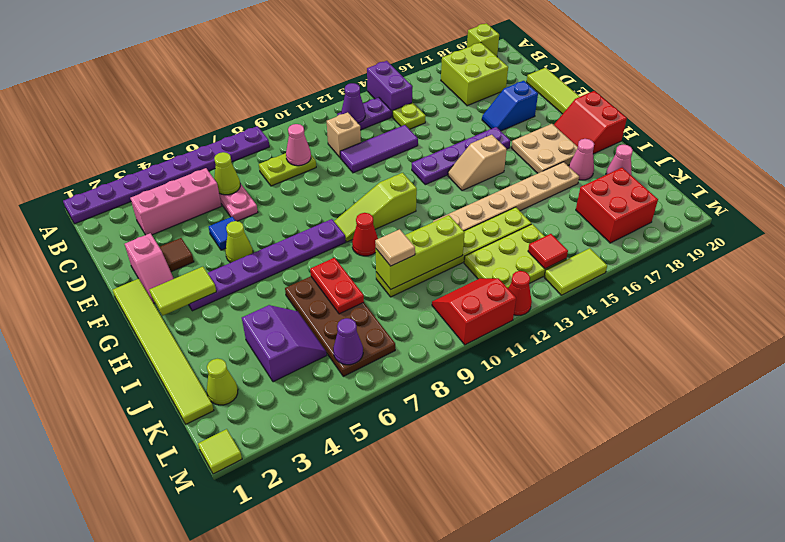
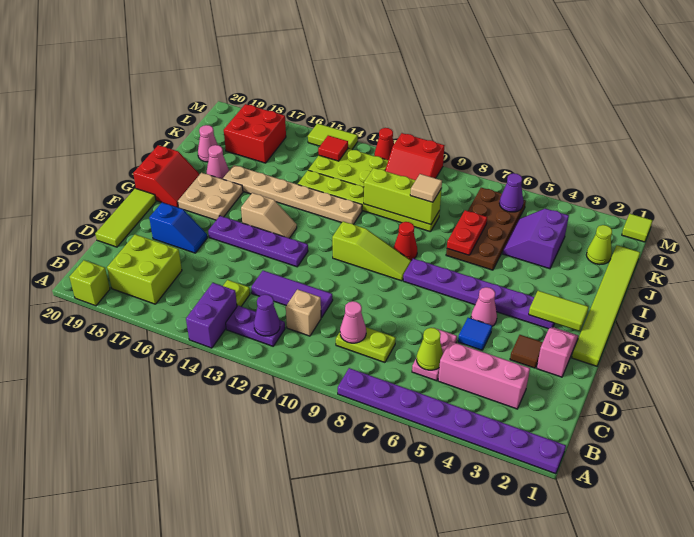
lime 1x1 cone [226,221,253,263] -> pink 1x1 cone [471,287,497,326]

